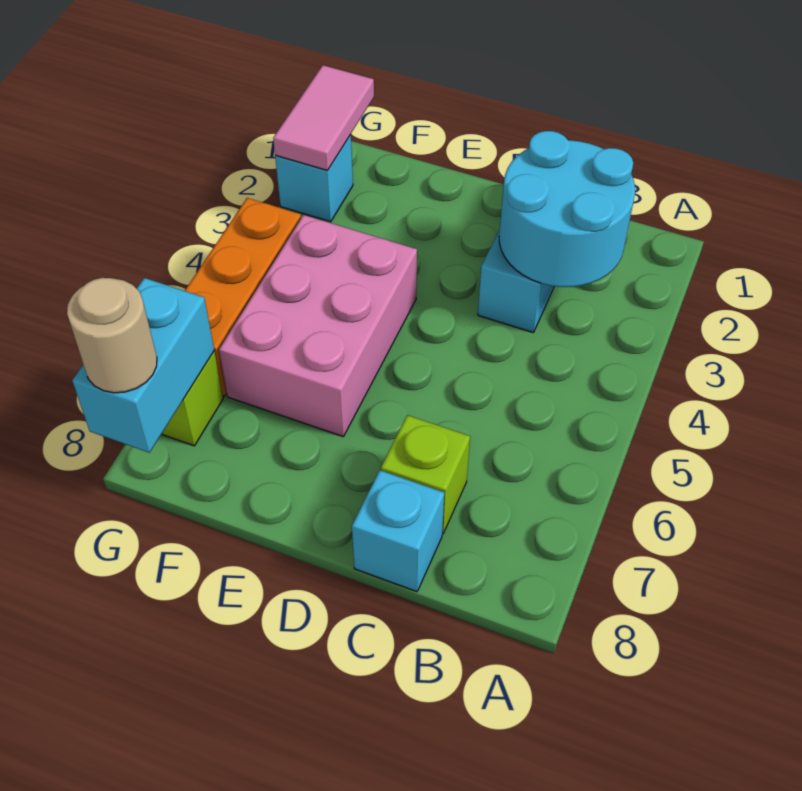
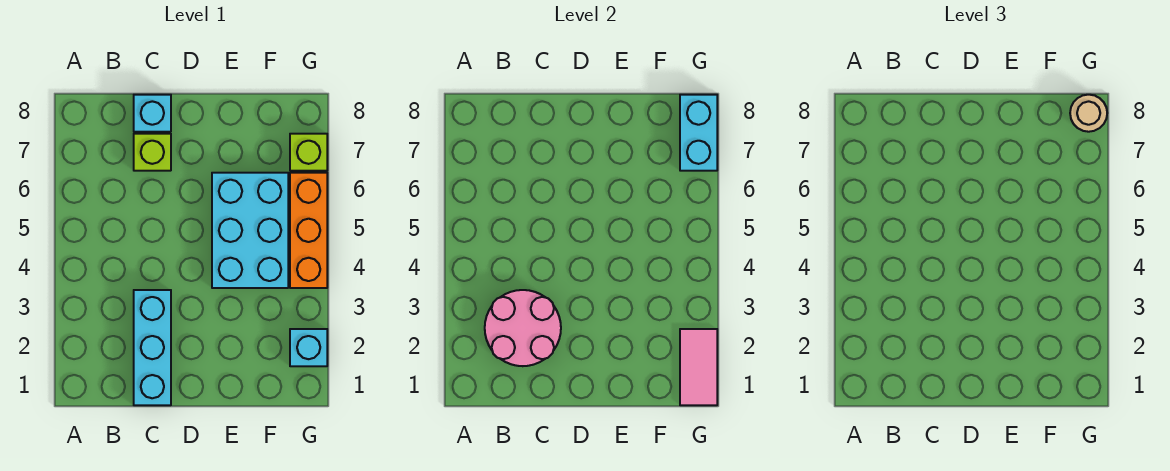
cyan 2x2 round brick [499,131,635,287] -> pink 2x2 round brick [485,290,561,366]
pink 2x3 brick [219,215,417,436] -> cyan 2x3 brick [212,173,288,288]

